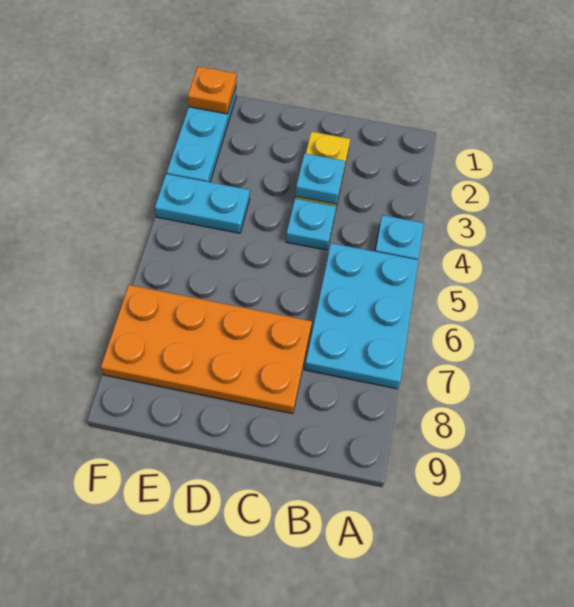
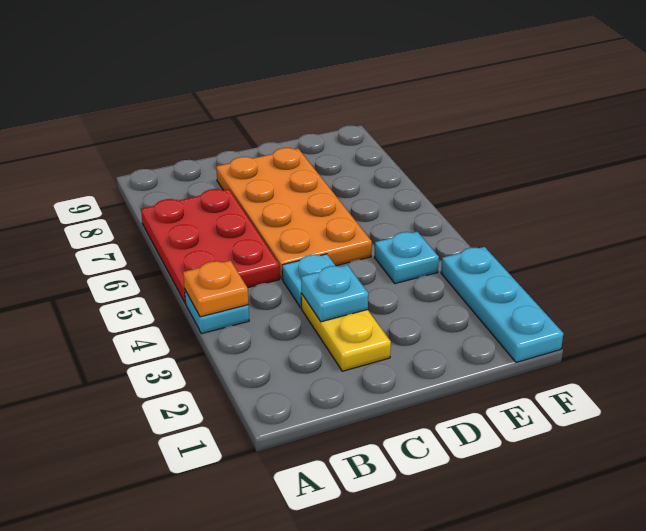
cyan 2x3 plate [305,243,418,389] -> red 2x3 plate [141,189,279,303]
orange 2x4 plate [101,285,312,414] -> orange 2x4 plate turned to [216,148,372,279]
cyan 1x2 plate [155,174,250,233] -> cyan 1x1 plate [374,232,439,284]
orange 1x1 plate [188,67,236,114] -> orange 1x1 plate moved to [183,261,248,317]

